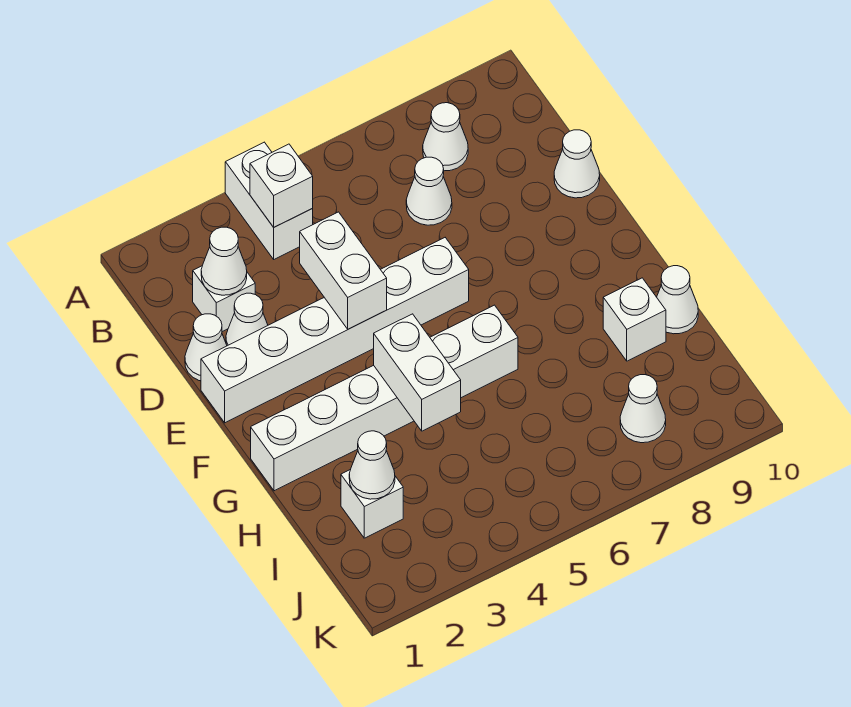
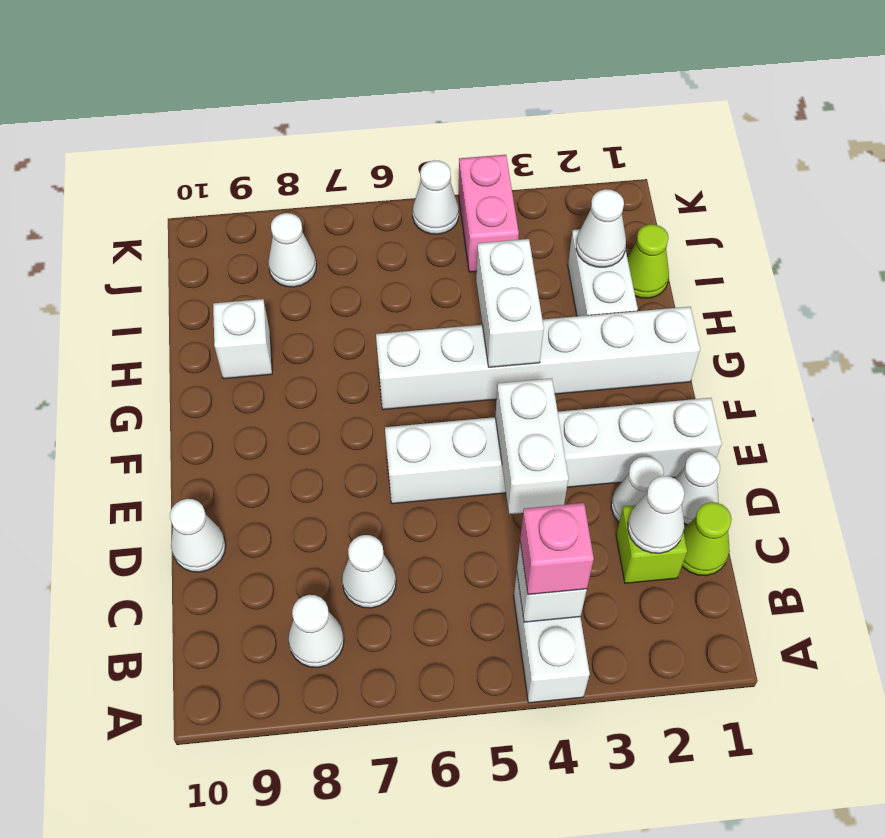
none -> pink 1x1 brick [520,503,594,595]
none -> lime 1x1 cone [682,502,732,576]
white 1x1 brick [193,266,255,332] -> lime 1x1 brick [616,505,687,583]
white 1x1 cone [657,266,698,334] -> white 1x1 cone moved to [413,160,459,234]
none -> lime 1x1 cone [627,224,669,298]
white 1x1 brick [341,469,403,538] -> white 1x2 brick [568,229,638,316]
none -> pink 1x2 brick [459,155,519,272]

